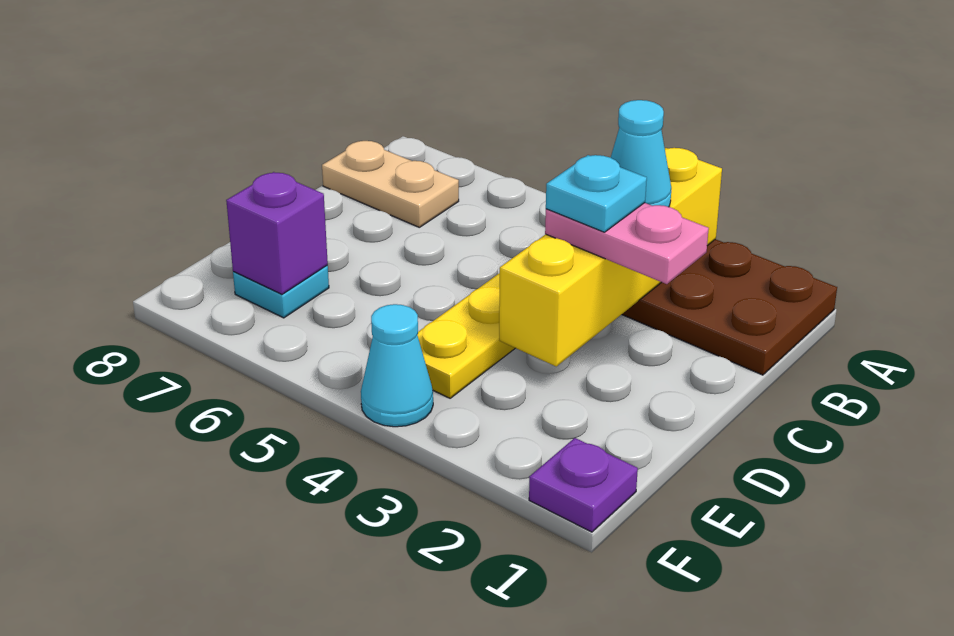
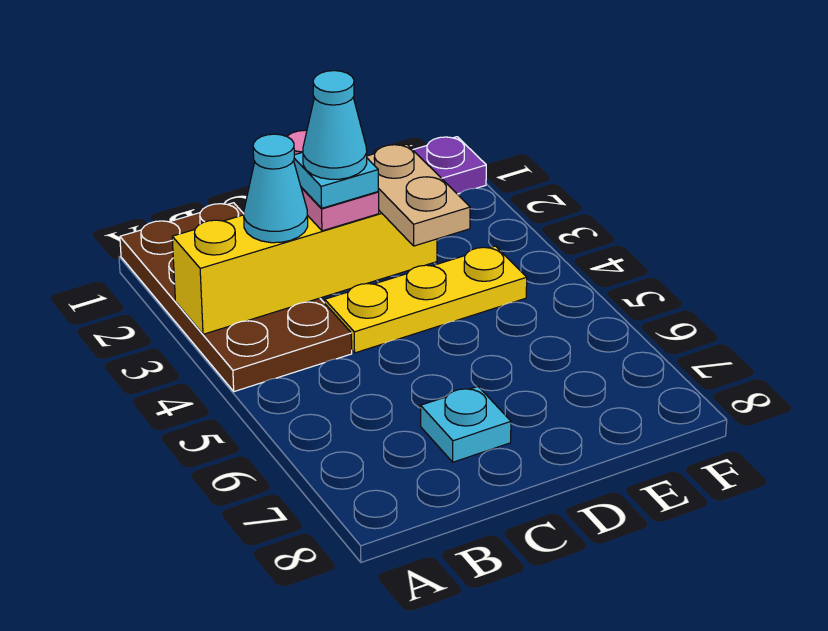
tan 1x2 plate [322,141,459,227] -> tan 1x2 plate moved to [367,144,470,246]
cyan 1x1 plate [233,266,329,318] -> cyan 1x1 plate moved to [421,387,511,462]
purple 1x1 brick [226,172,328,294] -> none
cyan 1x1 cone [361,304,433,427] -> cyan 1x1 cone moved to [303,71,367,179]

